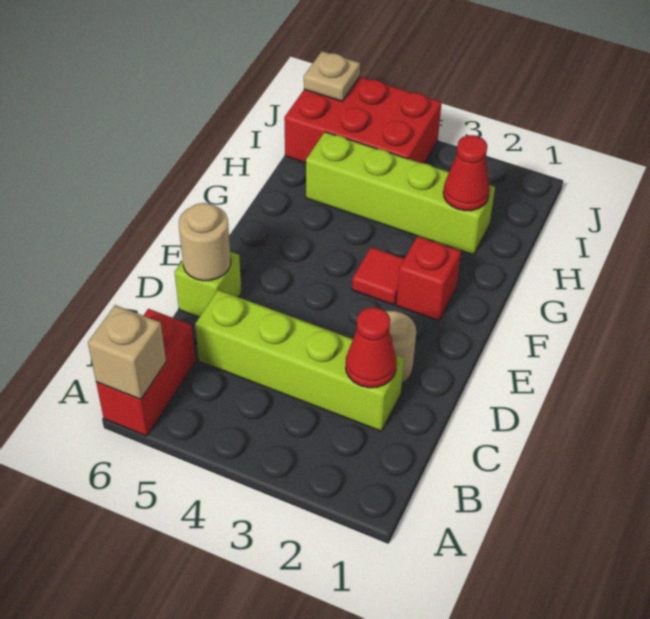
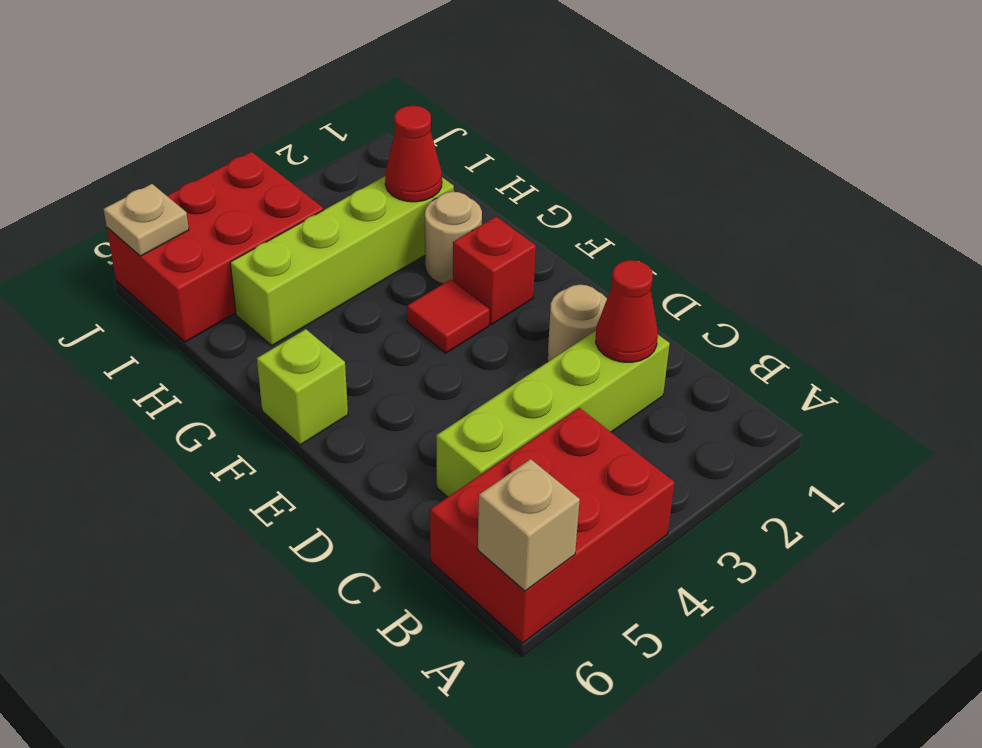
red 1x2 brick [96,309,196,436] -> red 2x3 brick [430,408,675,643]
lime 1x1 brick [175,252,241,317] -> lime 1x1 brick moved to [257,329,348,445]
tan 1x1 round brick [179,203,231,281] -> tan 1x1 round brick moved to [425,192,482,284]

